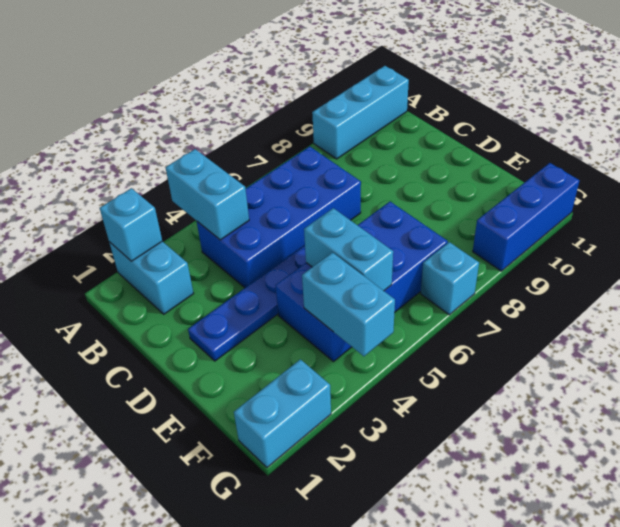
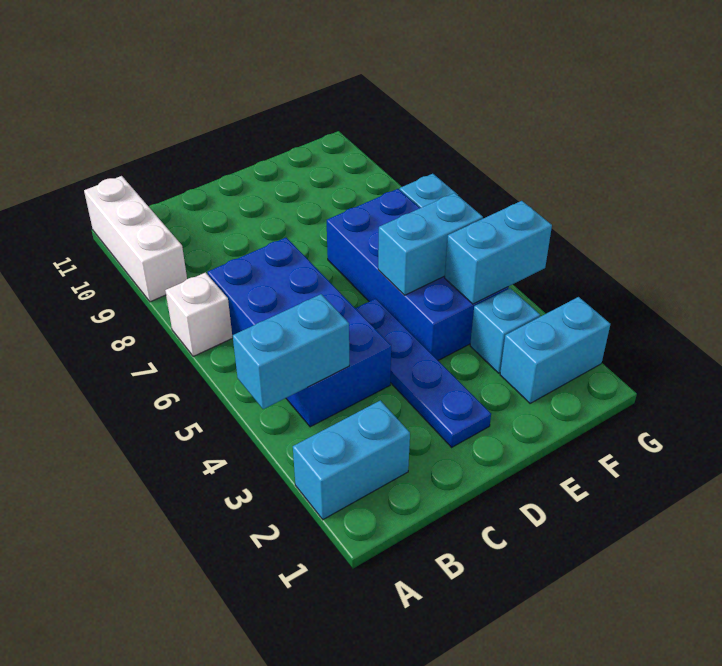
cyan 1x1 brick [100,188,162,261] -> cyan 1x1 brick moved to [470,288,540,373]
none -> white 1x1 brick [165,273,233,356]
cyan 1x3 brick [312,66,409,159] -> white 1x3 brick [84,176,187,302]
cyan 1x2 brick [234,359,331,467] -> cyan 1x2 brick turned to [500,297,610,404]
blue 1x3 brick [473,163,579,271] -> none

